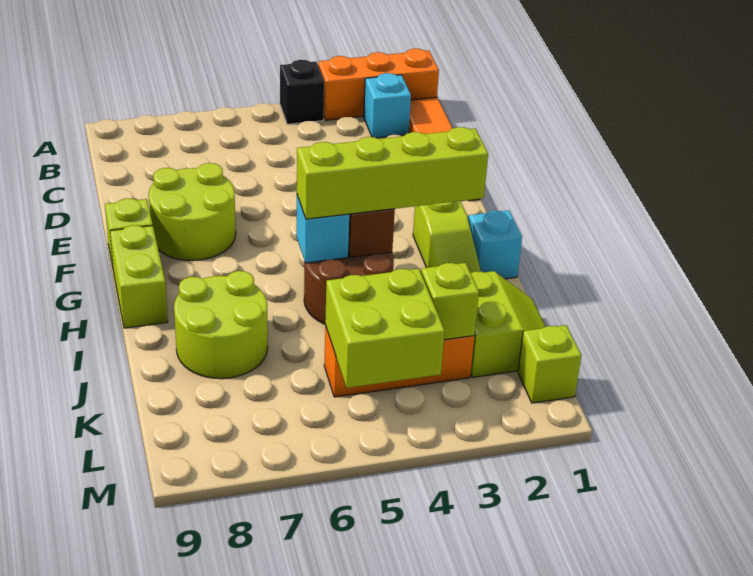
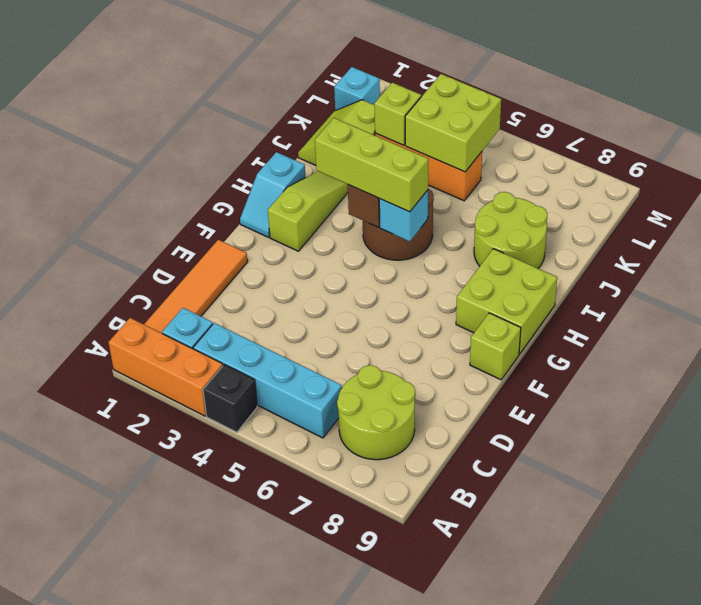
none -> cyan 1x4 brick [193,323,342,438]
lime 2x2 round brick [149,163,236,261] -> lime 2x2 round brick moved to [337,365,415,460]
lime 1x2 brick [110,225,168,328] -> lime 2x2 brick [456,249,557,354]
lime 1x4 brick [297,127,488,219] -> lime 1x3 brick [315,118,429,212]
lime 1x1 brick [518,325,581,403] -> cyan 1x1 brick [334,67,380,111]

